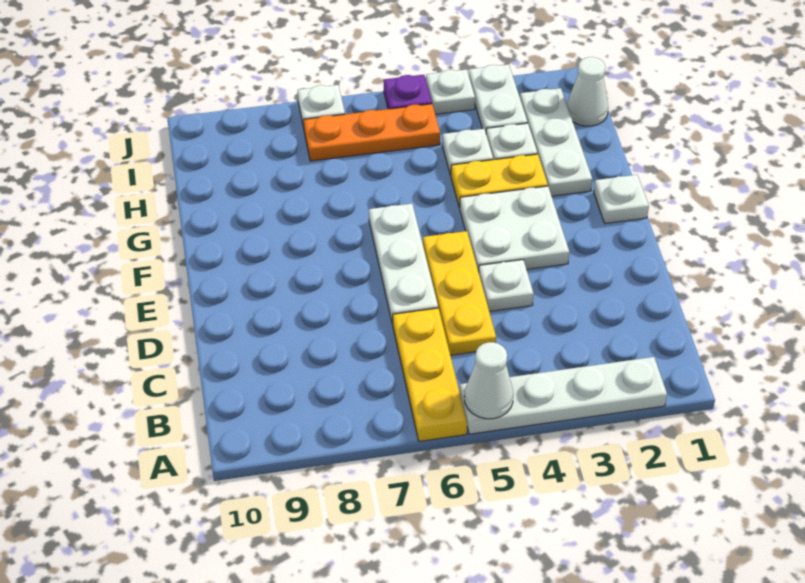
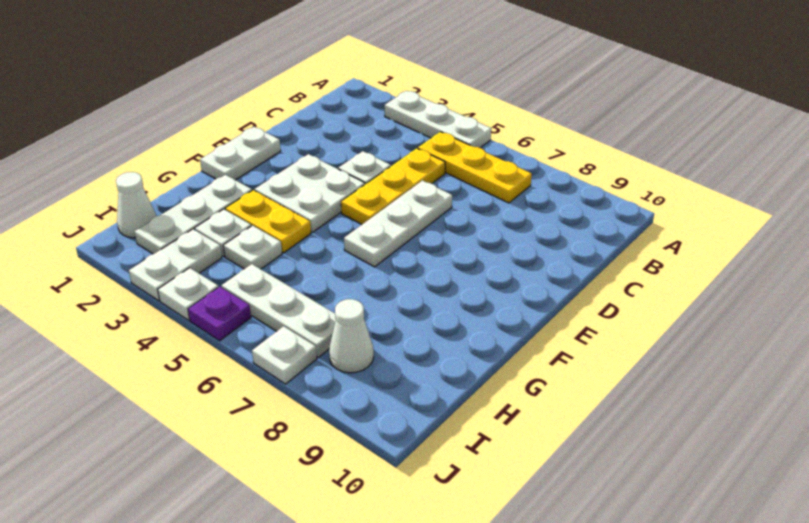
white 1x4 plate [460,357,667,434] -> white 1x3 plate [385,91,491,148]
white 1x1 cone [464,342,513,419] -> white 1x1 cone moved to [329,299,374,373]
yellow 1x3 plate [393,308,467,441] -> yellow 1x3 plate turned to [418,132,532,203]
white 1x1 plate [594,175,649,224] -> white 1x2 plate [200,127,281,180]
orange 1x3 plate [304,104,440,161] -> white 1x3 plate [222,264,336,357]

